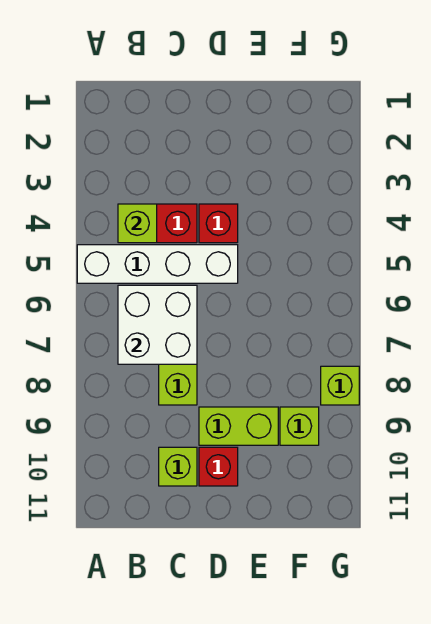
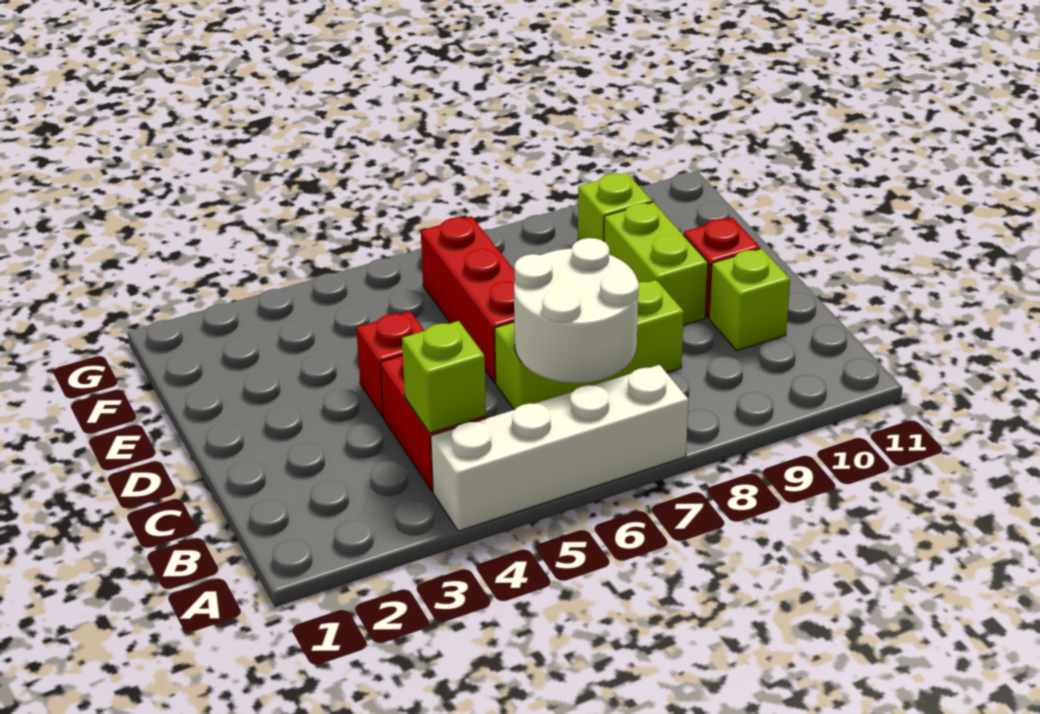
white 1x4 brick [77,245,238,283] -> white 1x4 brick turned to [431,365,688,531]
white 2x2 brick [118,285,197,364] -> white 2x2 round brick [514,238,639,383]
none -> red 1x3 brick [421,216,515,383]
lime 1x1 brick [321,366,359,405] -> none

